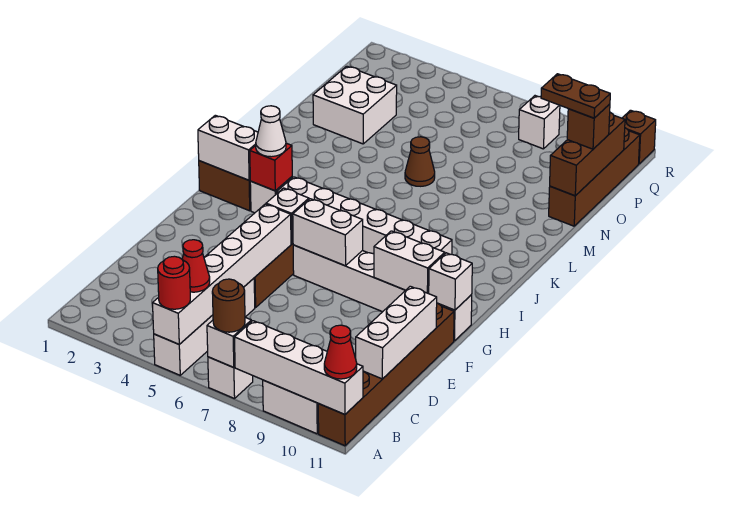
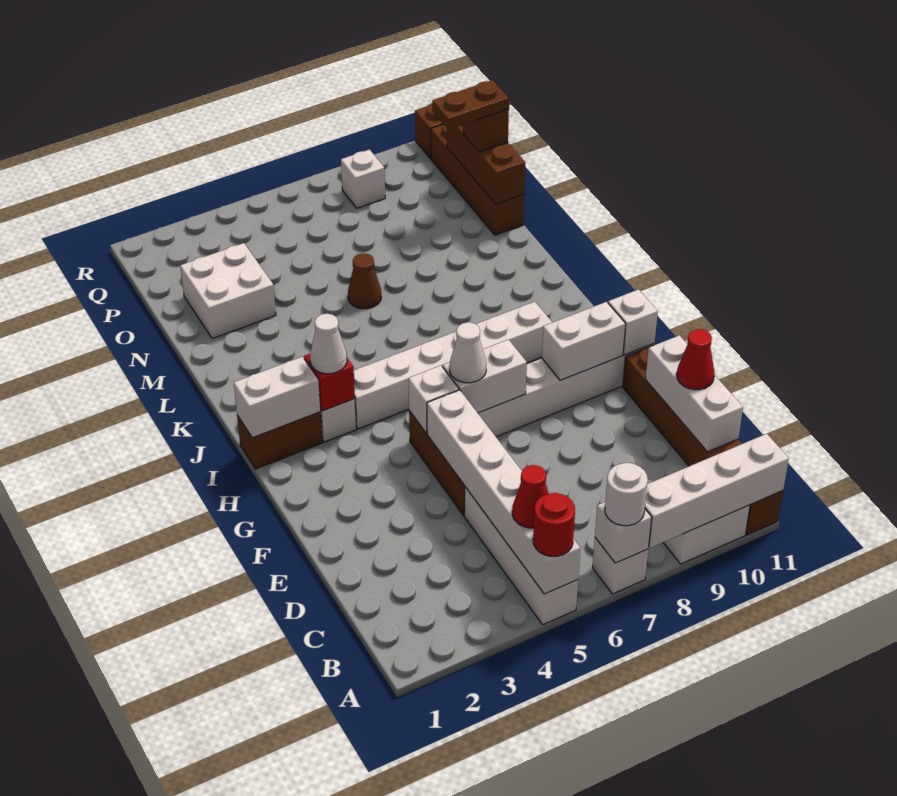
brown 1x1 round brick [212,279,245,332] -> white 1x1 round brick [605,463,648,526]
red 1x1 cone [324,325,357,379] -> red 1x1 cone moved to [677,329,715,390]
none -> white 1x1 cone [450,322,486,383]

